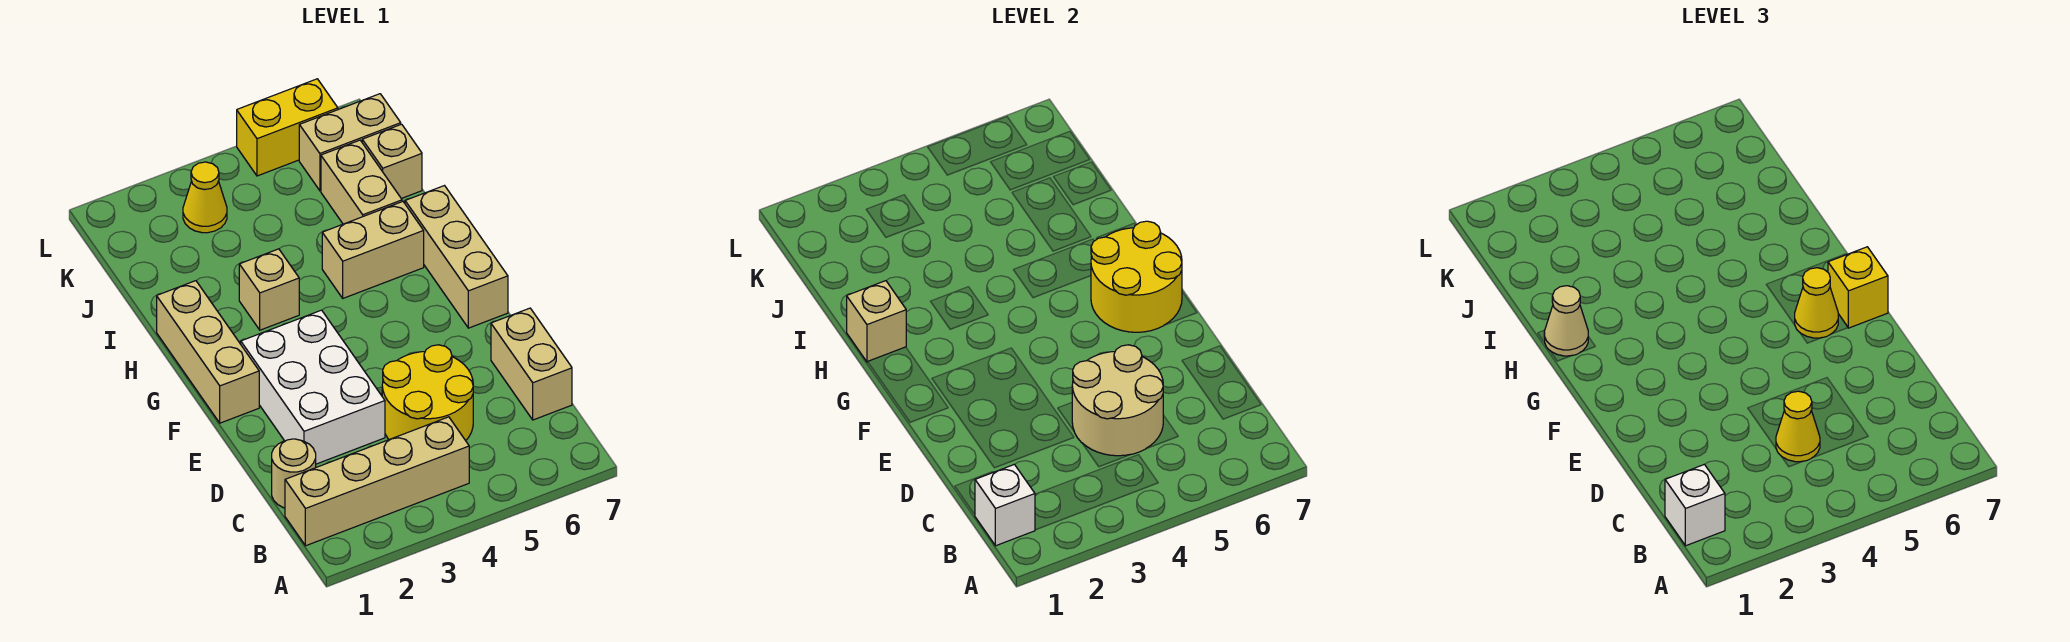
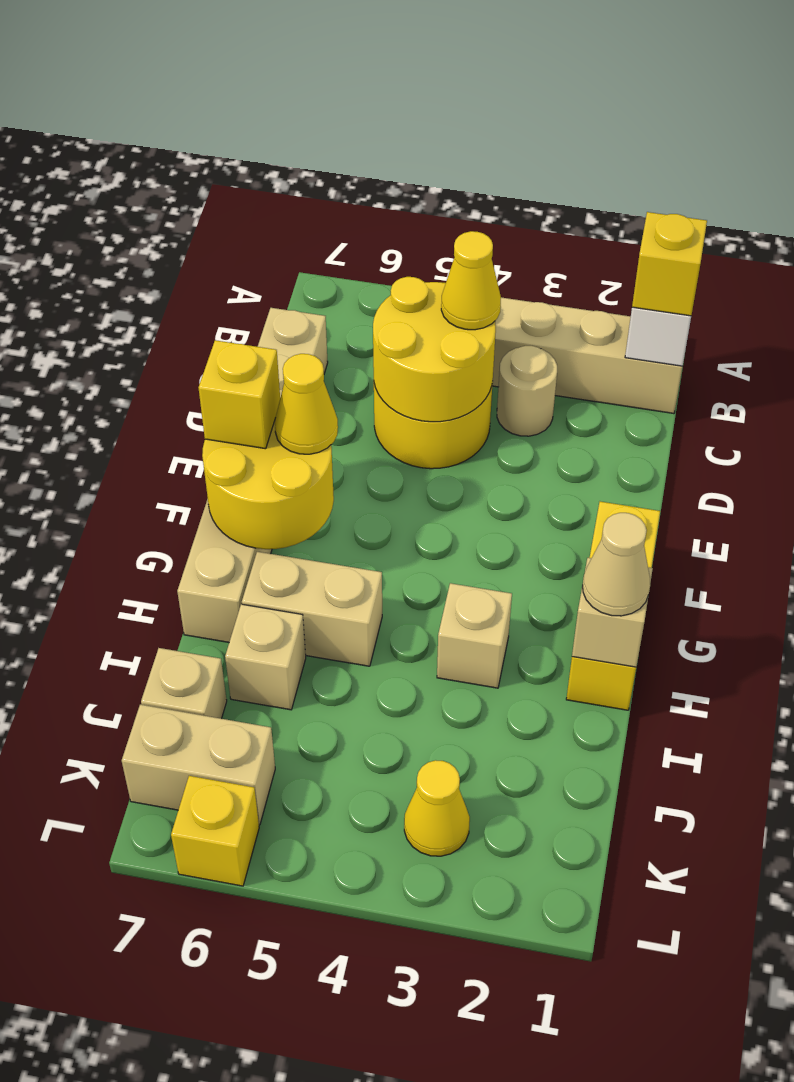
white 1x1 brick [1665,464,1725,546] -> yellow 1x1 brick [632,212,707,316]
tan 1x1 round brick [272,439,316,508] -> tan 1x1 round brick moved to [497,346,557,436]
tan 2x2 round brick [1072,345,1163,456] -> yellow 2x2 round brick [373,277,496,422]
white 2x3 brick [241,310,385,464] -> none
tan 1x3 brick [157,281,259,423] -> yellow 1x3 brick [566,502,660,710]
tan 1x2 brick [321,140,402,224] -> tan 1x1 brick [225,604,306,710]
yellow 1x2 brick [237,79,338,176] -> yellow 1x1 brick [171,776,259,886]

